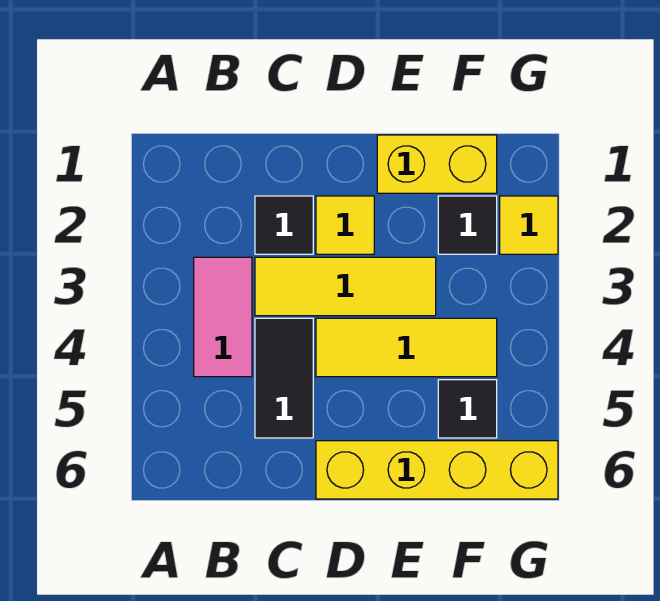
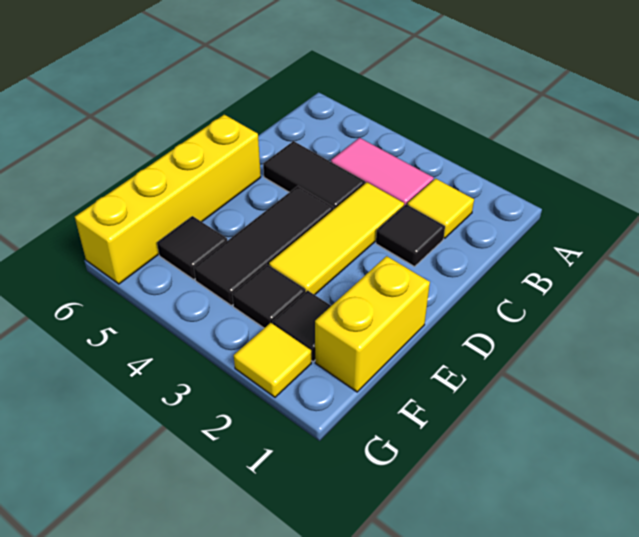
yellow 1x1 tile [316,196,374,254] -> yellow 1x1 tile moved to [407,179,474,238]
yellow 1x3 tile [316,318,497,377] -> black 1x3 tile [194,186,334,306]
none -> black 1x1 tile [232,264,306,328]

